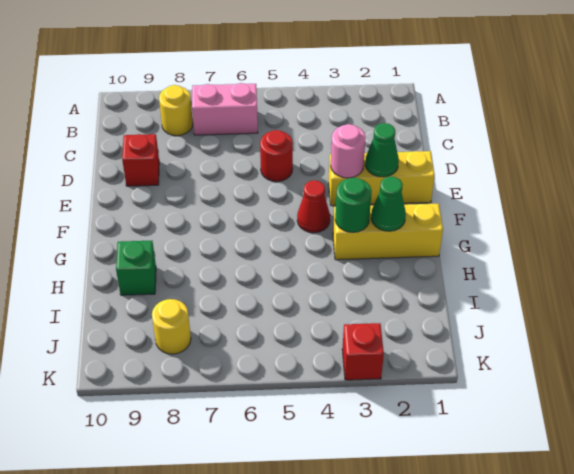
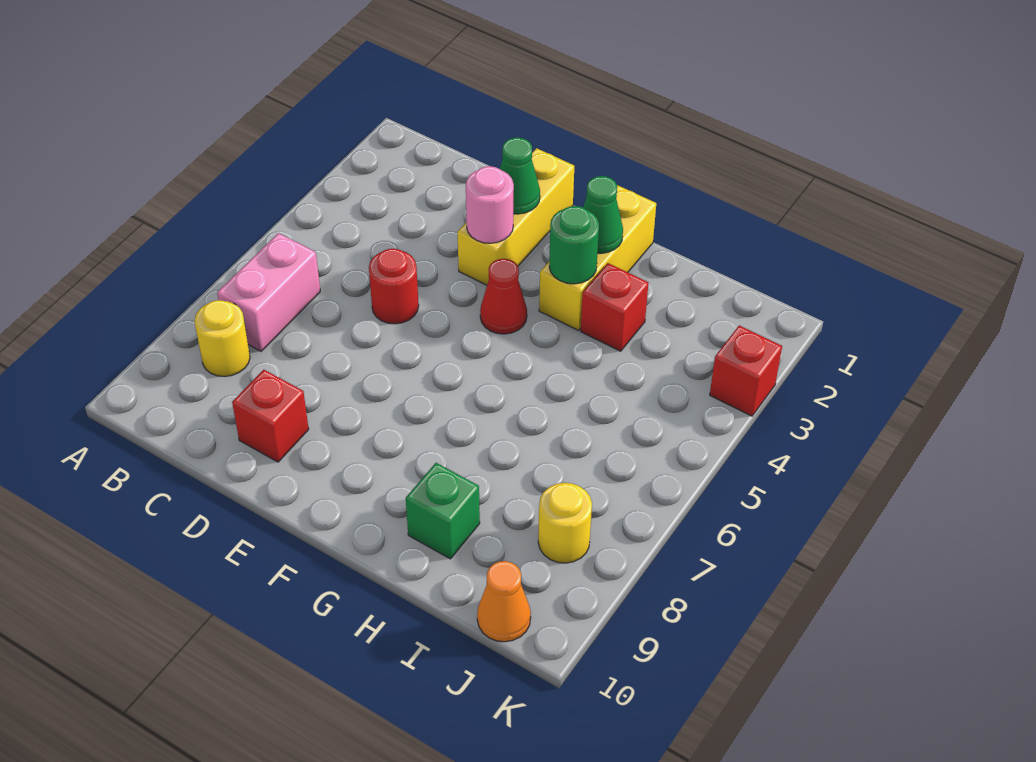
none -> red 1x1 brick [581,263,649,351]
none -> orange 1x1 cone [477,561,531,642]

